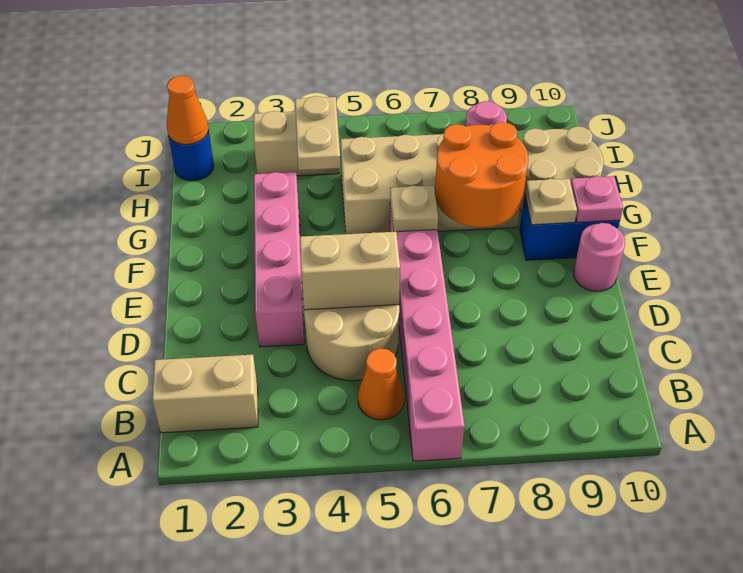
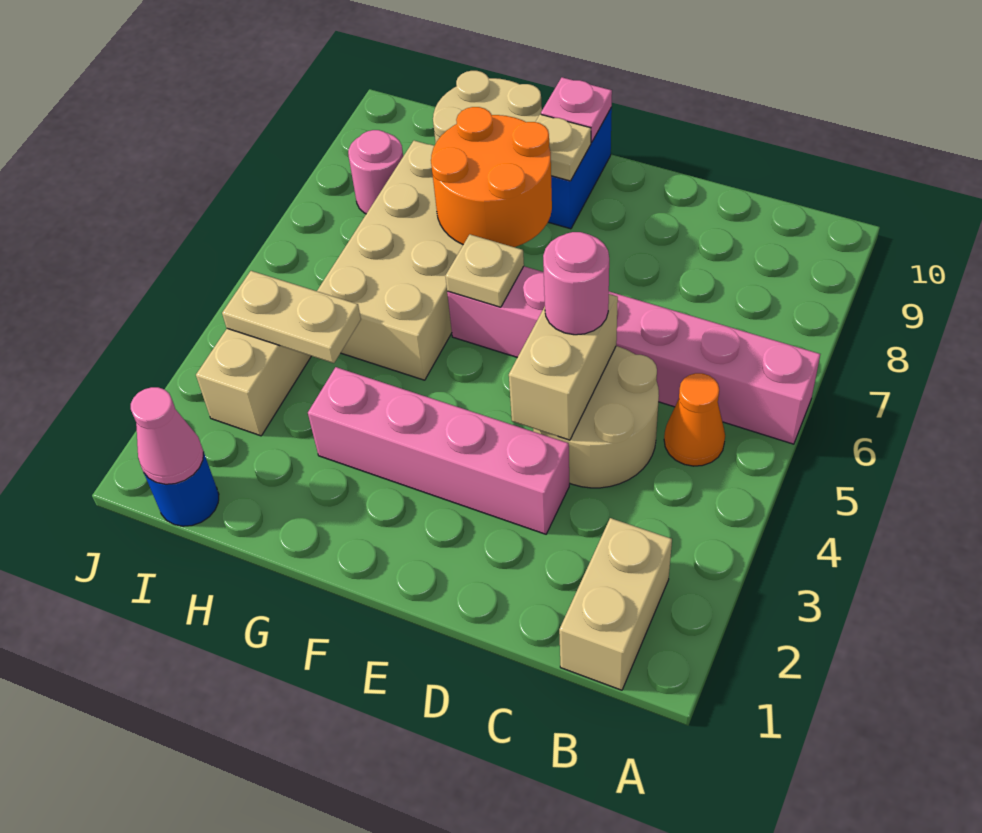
pink 1x1 round brick [574,223,625,291] -> pink 1x1 round brick moved to [543,232,609,335]
orange 1x1 cone [166,76,209,144] -> pink 1x1 cone [131,387,203,484]

